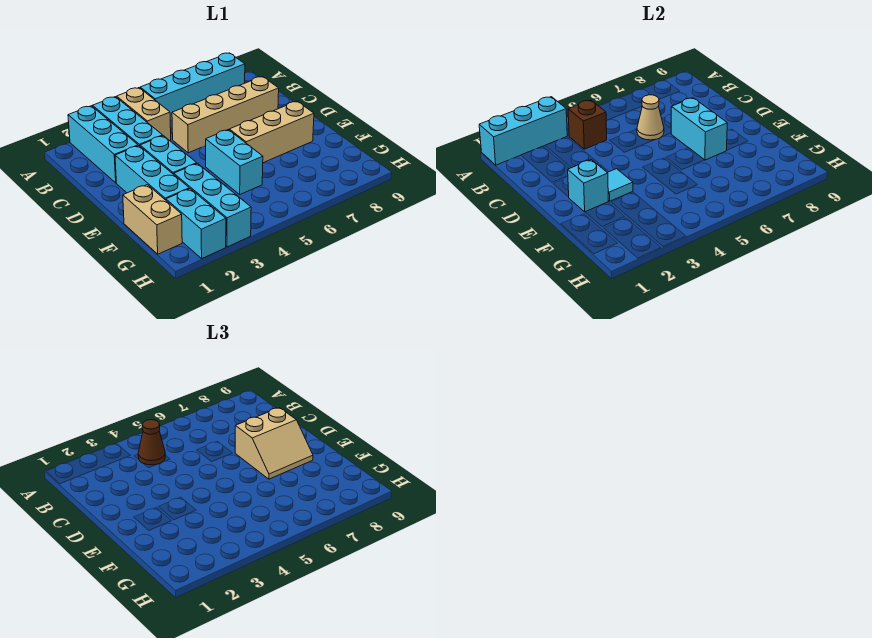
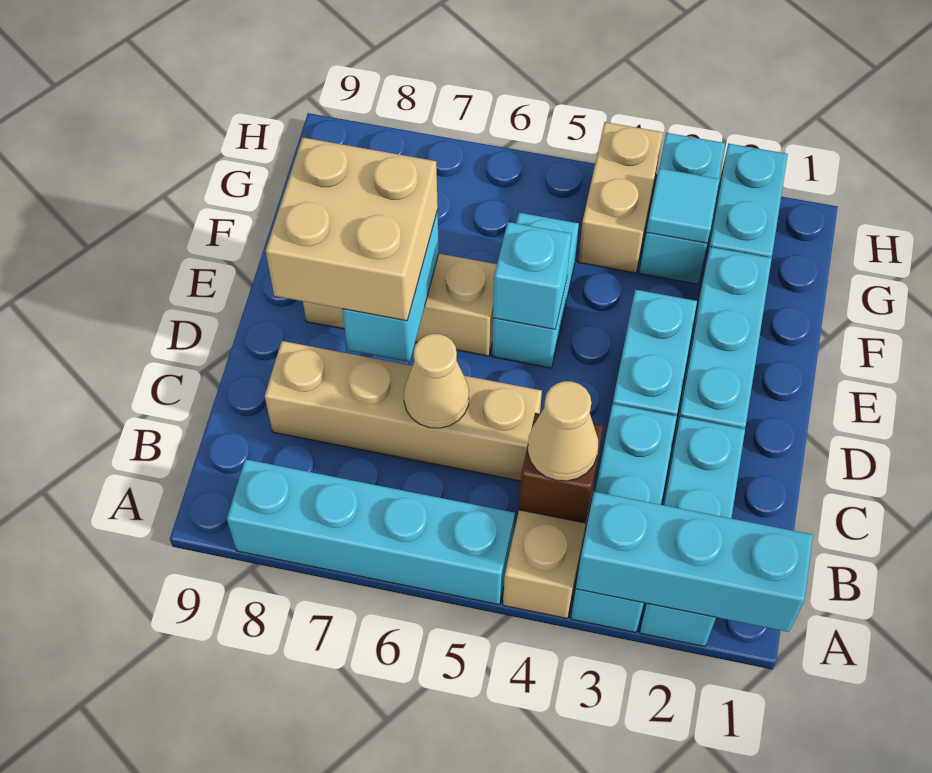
brown 1x1 cone [138,420,165,465] -> tan 1x1 cone [528,381,598,481]
tan 2x2 slope [235,408,313,479] -> tan 2x2 brick [266,137,438,321]
cyan 1x1 brick [568,160,608,212] -> cyan 1x1 brick moved to [493,222,571,329]
cyan 1x1 tile [608,169,633,201] -> cyan 1x1 tile moved to [646,168,720,243]
tan 1x2 brick [123,185,182,254] -> tan 1x2 brick moved to [578,122,663,273]
cyan 1x3 brick [174,163,251,247] -> cyan 1x2 brick [639,133,725,284]

